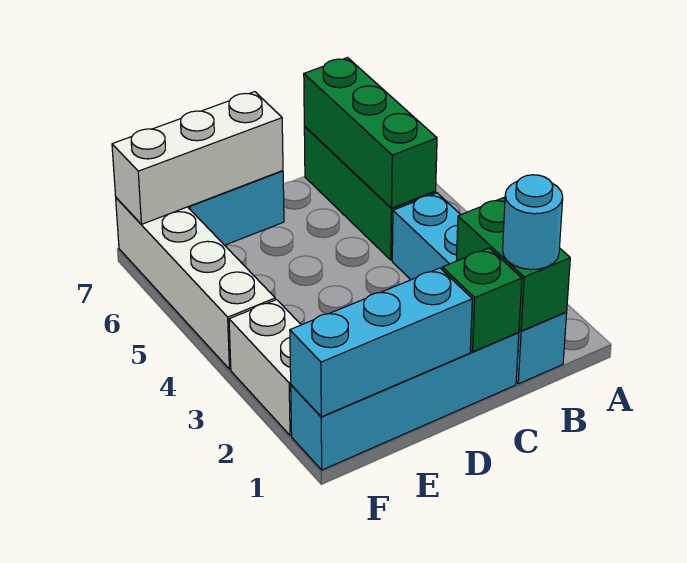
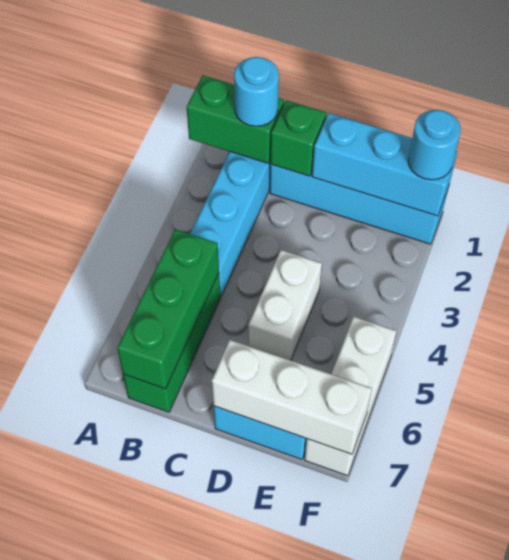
green 1x2 brick [456,198,570,331] -> green 1x2 brick turned to [187,76,284,163]
none -> cyan 1x1 round brick [408,110,461,180]
white 1x2 brick [229,300,301,436] -> white 1x2 brick moved to [249,250,322,360]
white 1x4 brick [116,198,275,369] -> white 1x3 brick [305,317,396,476]

